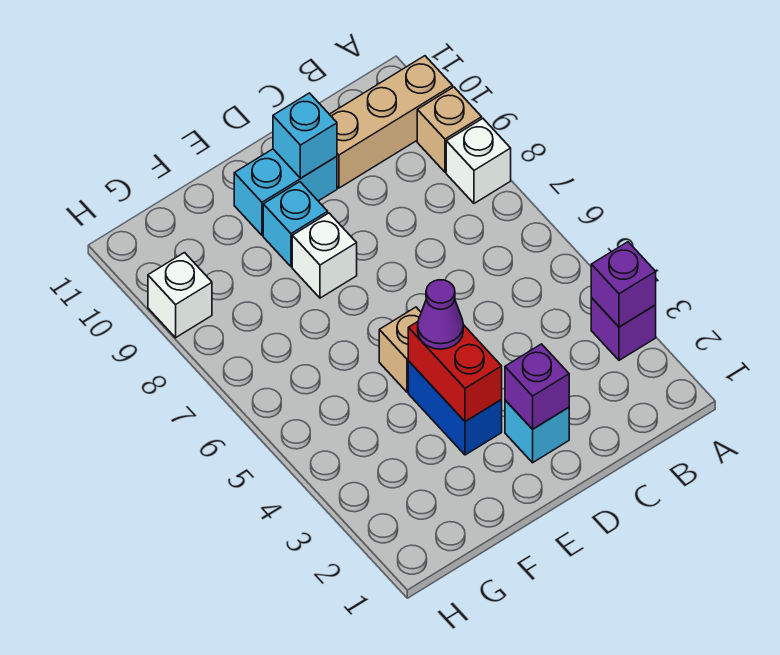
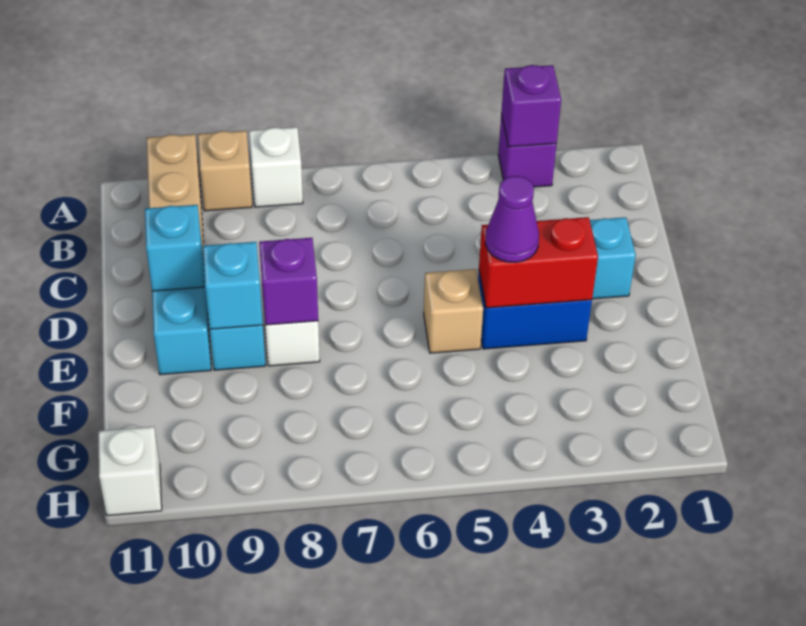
purple 1x1 brick [505,344,569,429] -> purple 1x1 brick moved to [259,238,318,325]
none -> cyan 1x1 brick [203,242,263,329]
white 1x1 brick [148,253,212,338] -> white 1x1 brick moved to [99,427,162,516]

